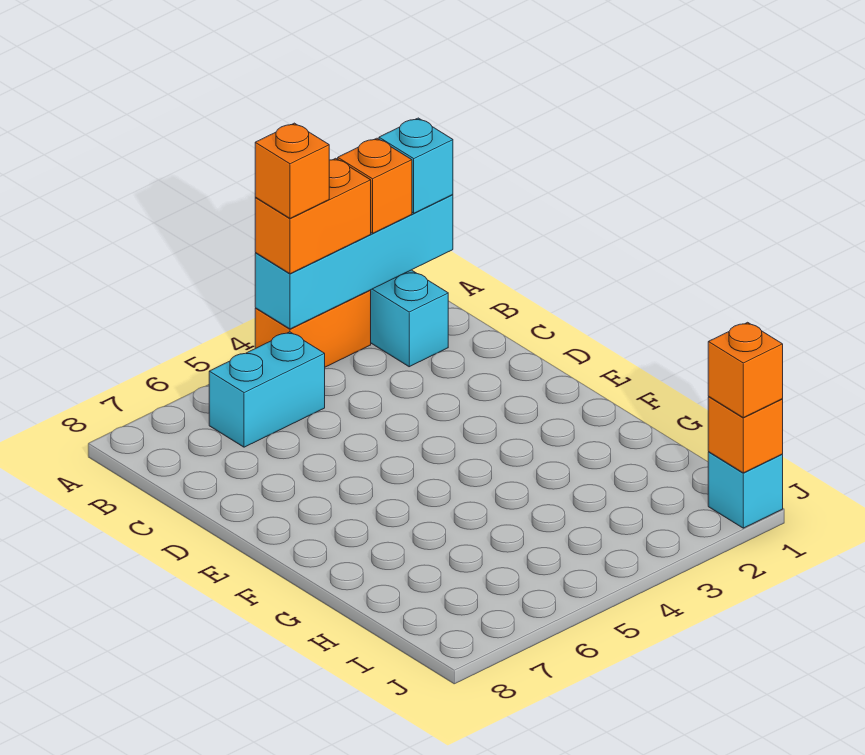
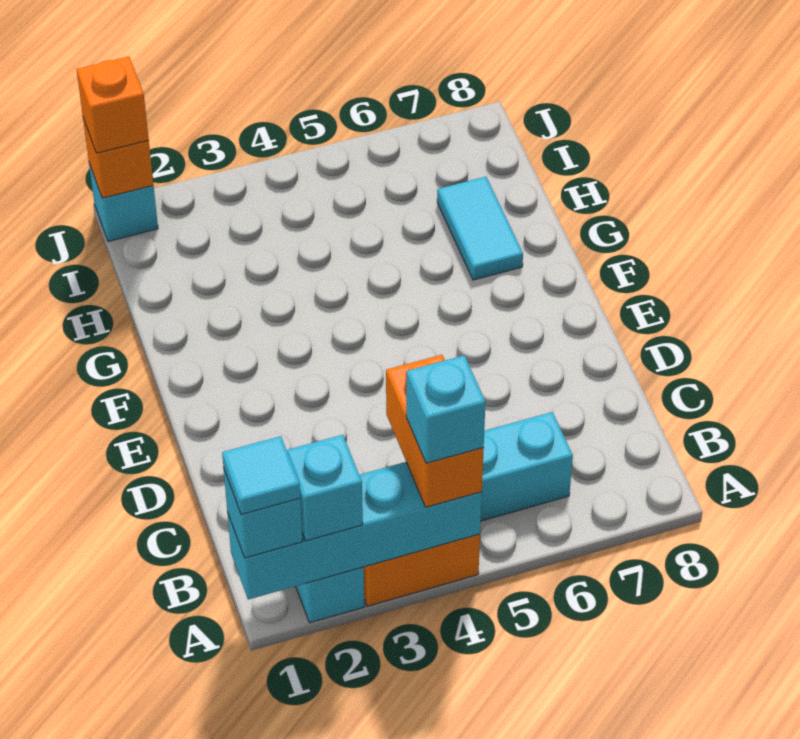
none -> cyan 1x1 tile [222,436,300,514]
orange 1x1 brick [338,138,412,233] -> cyan 1x1 brick [287,435,363,541]
orange 1x2 brick [255,158,371,274] -> orange 1x2 brick turned to [386,355,484,507]
orange 1x1 brick [255,123,329,218] -> cyan 1x1 brick [406,355,485,463]
none -> cyan 1x2 tile [437,177,523,280]

